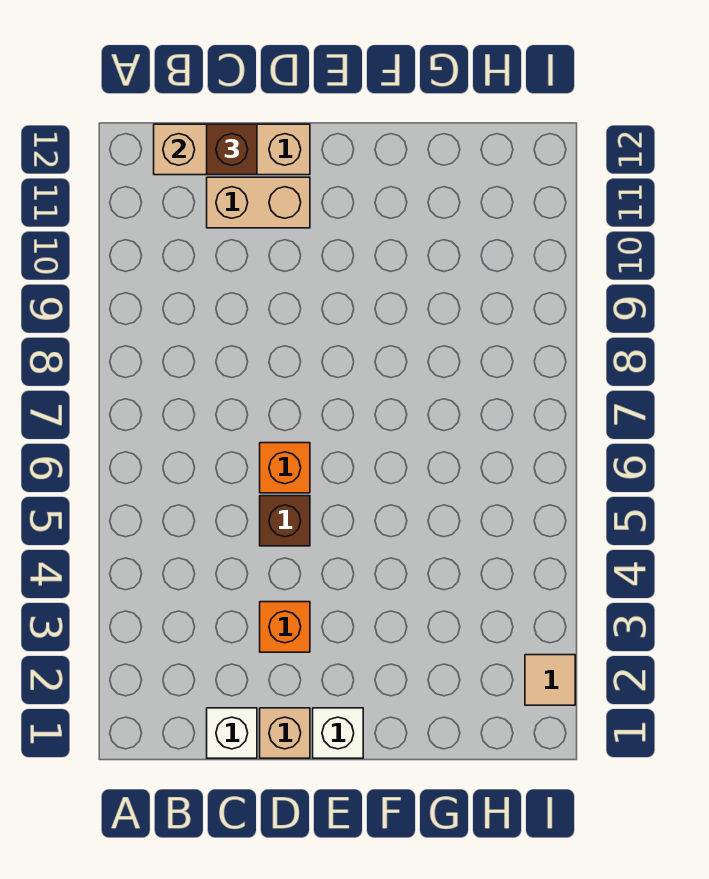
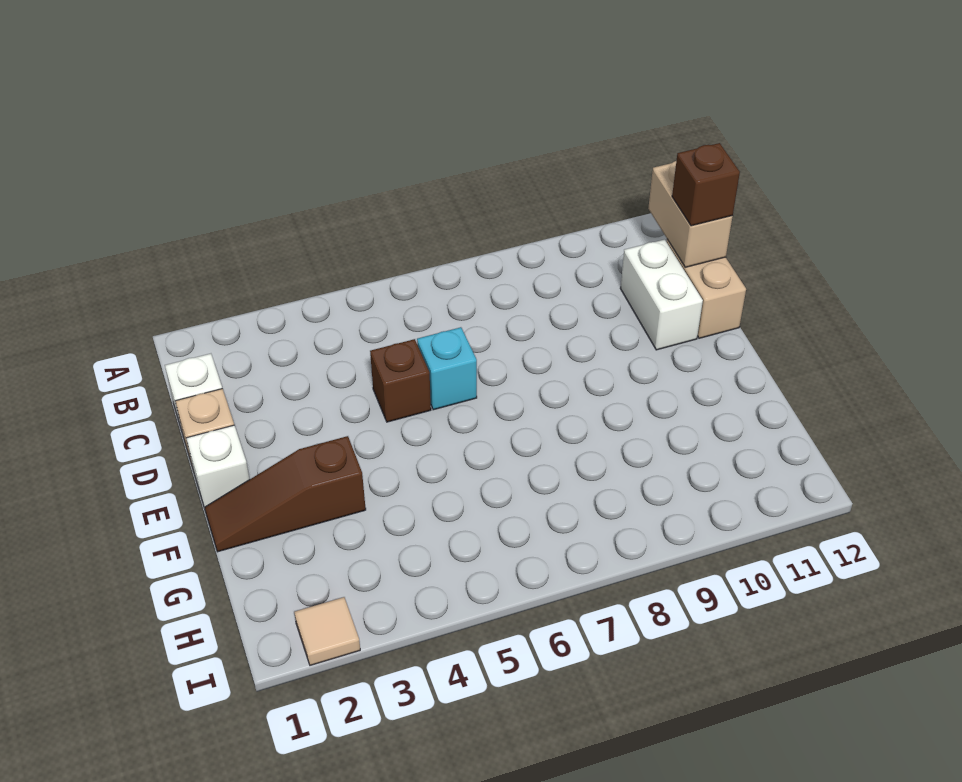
tan 1x2 brick [207,177,310,228] -> white 1x2 brick [620,239,703,350]
orange 1x1 brick [260,602,310,652] -> none
orange 1x1 brick [260,443,310,493] -> cyan 1x1 brick [417,327,477,410]
none -> brown 1x3 slope [205,436,366,552]

